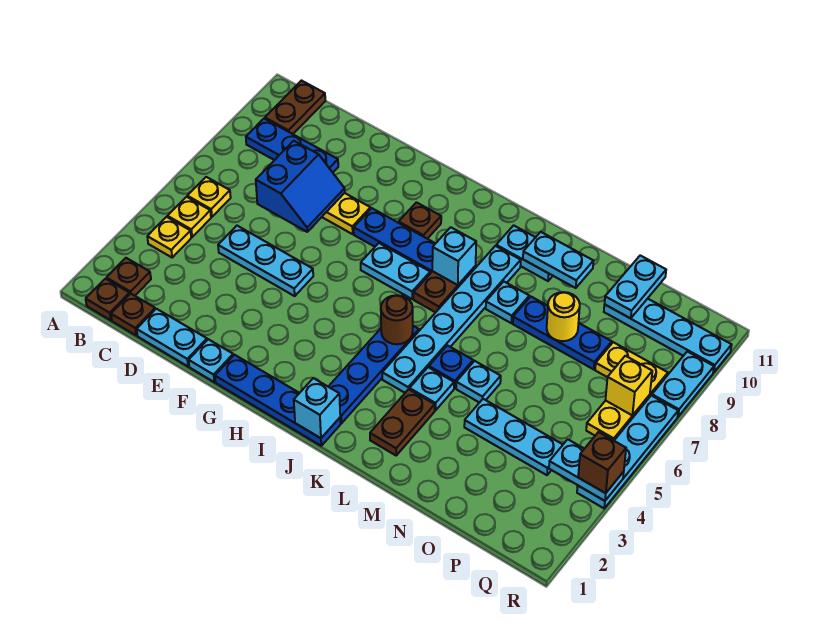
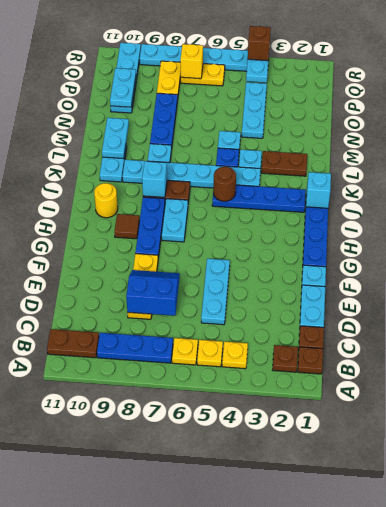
blue 1x3 plate [246,119,338,172] -> blue 1x3 plate turned to [97,333,173,363]
brown 1x1 plate [399,202,441,239] -> brown 1x1 tile [114,214,140,239]
yellow 1x1 round brick [547,292,580,341] -> yellow 1x1 round brick moved to [94,183,118,218]
cyan 1x2 plate [605,255,666,318] -> cyan 1x2 plate turned to [110,68,136,107]

